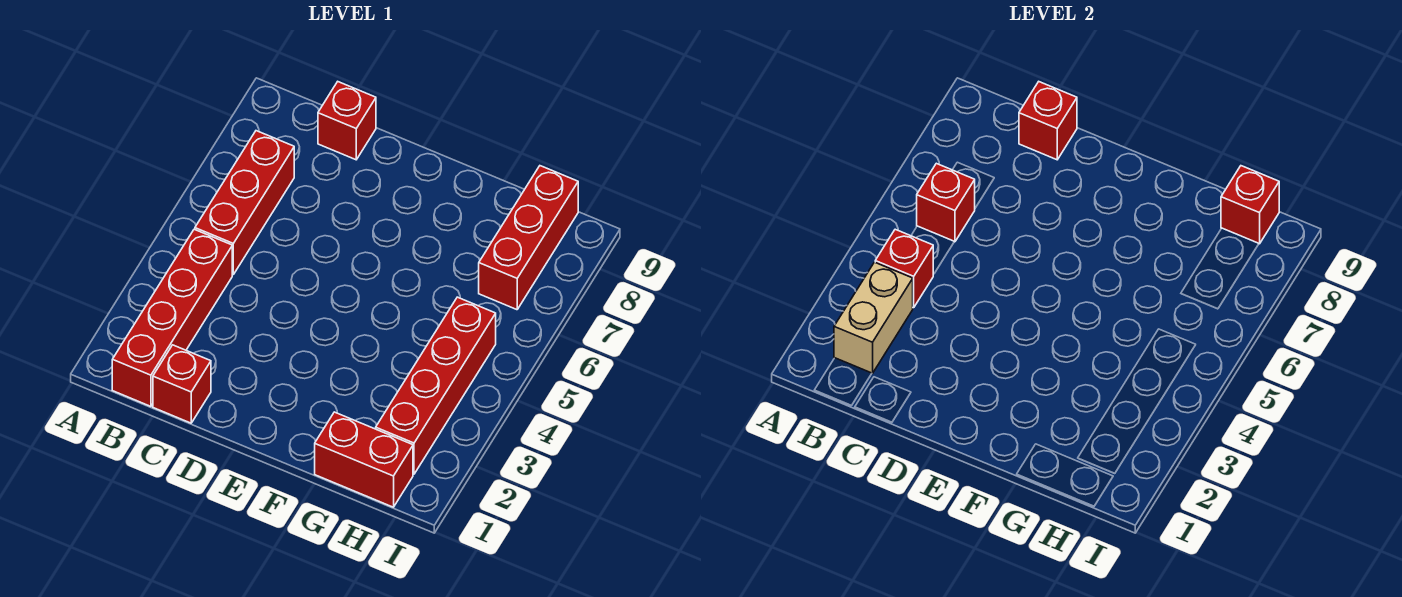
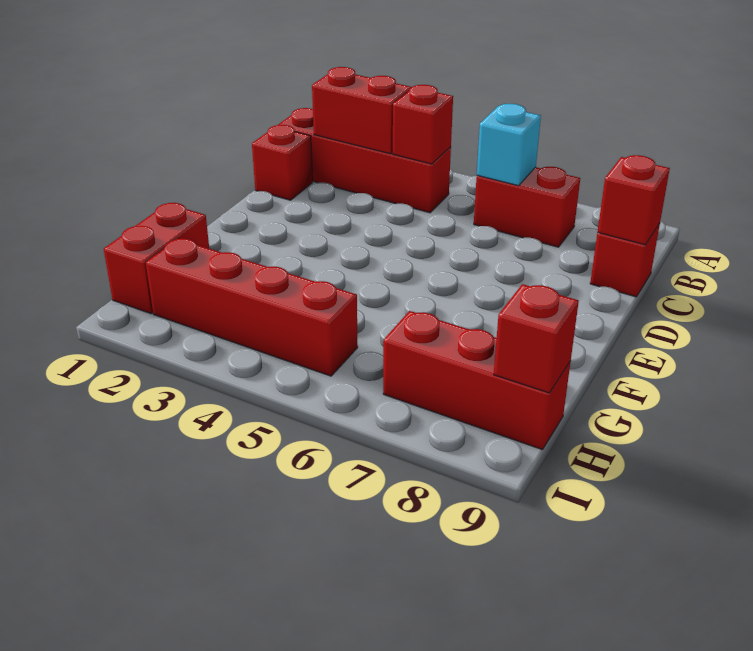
tan 1x2 brick [834,262,913,374] -> red 1x2 brick [312,67,411,154]
red 1x3 brick [195,131,294,275] -> red 1x2 brick [474,167,580,247]
red 1x1 brick [917,163,975,242] -> cyan 1x1 brick [477,104,541,186]

